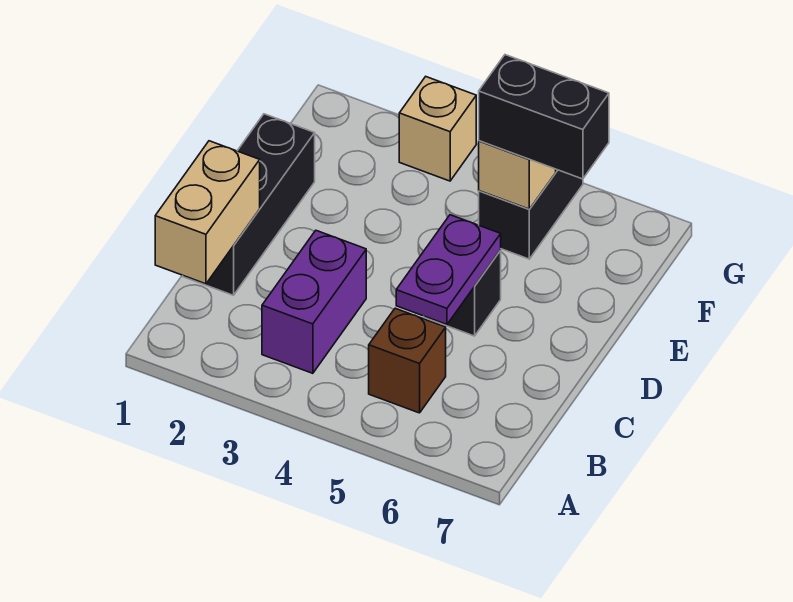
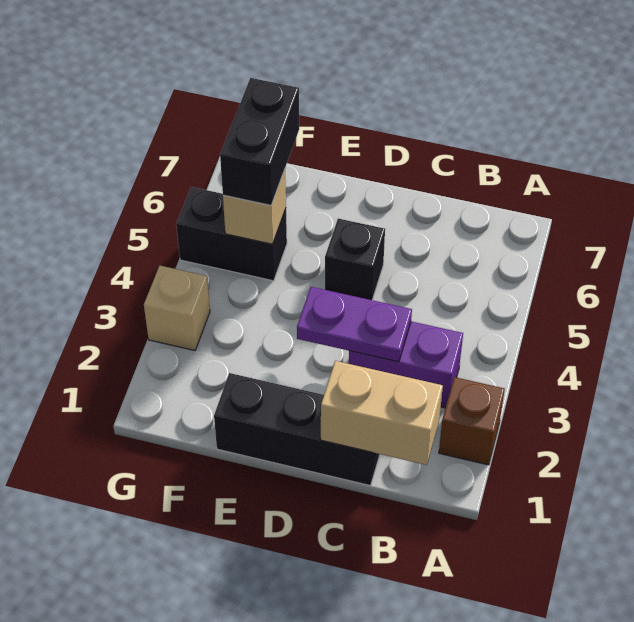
brown 1x1 brick [369,308,446,413] -> brown 1x1 brick moved to [439,377,505,465]
purple 1x2 plate [396,215,501,324] -> purple 1x2 plate moved to [297,287,412,362]

